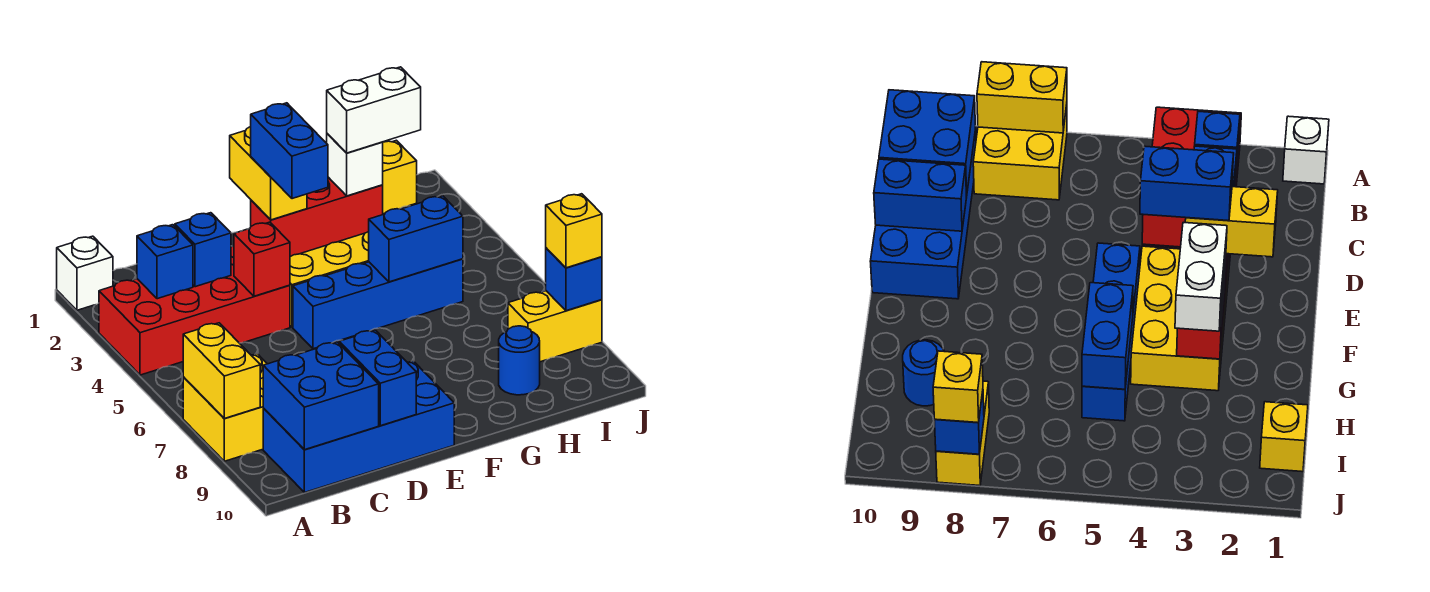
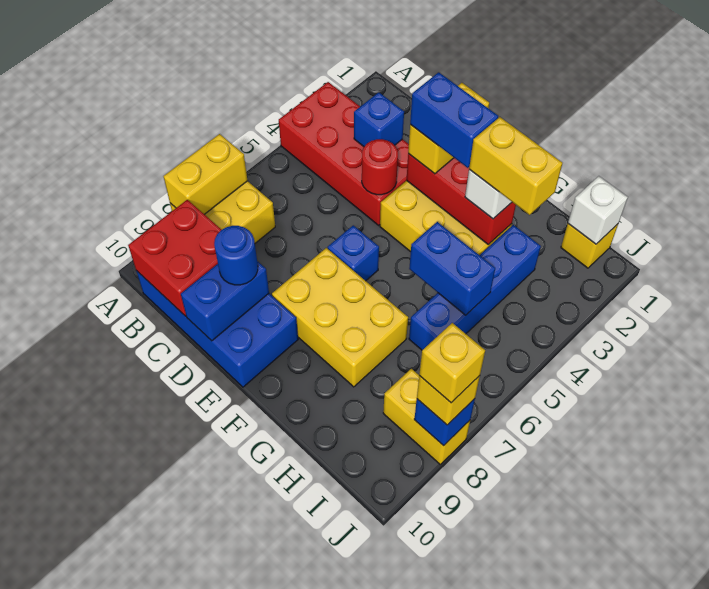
white 1x1 brick [57,236,113,310] -> white 1x1 brick moved to [568,176,628,244]
blue 1x1 brick [137,225,193,299] -> blue 1x1 brick moved to [328,225,379,281]
blue 2x2 brick [263,342,379,450] -> red 2x2 brick [128,200,221,316]
red 1x1 brick [234,222,290,296] -> red 1x1 round brick [362,139,398,195]
blue 1x2 brick [251,103,328,199] -> blue 1x2 brick turned to [410,72,498,168]
blue 1x4 brick [293,259,463,349] -> blue 1x4 brick turned to [409,225,541,350]
none -> yellow 2x3 brick [272,248,408,387]
white 1x2 brick [327,67,421,153] -> yellow 1x2 brick [469,117,562,215]
blue 1x1 round brick [499,326,540,395] -> blue 1x1 round brick moved to [214,226,258,285]
none -> yellow 1x1 brick [419,323,485,403]

